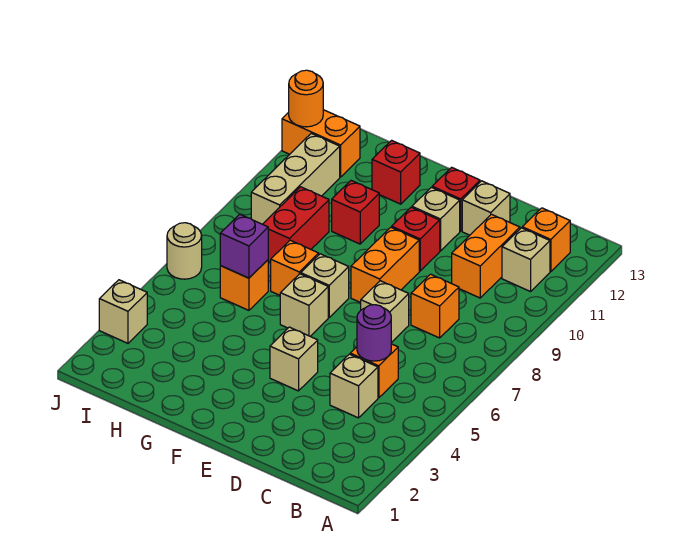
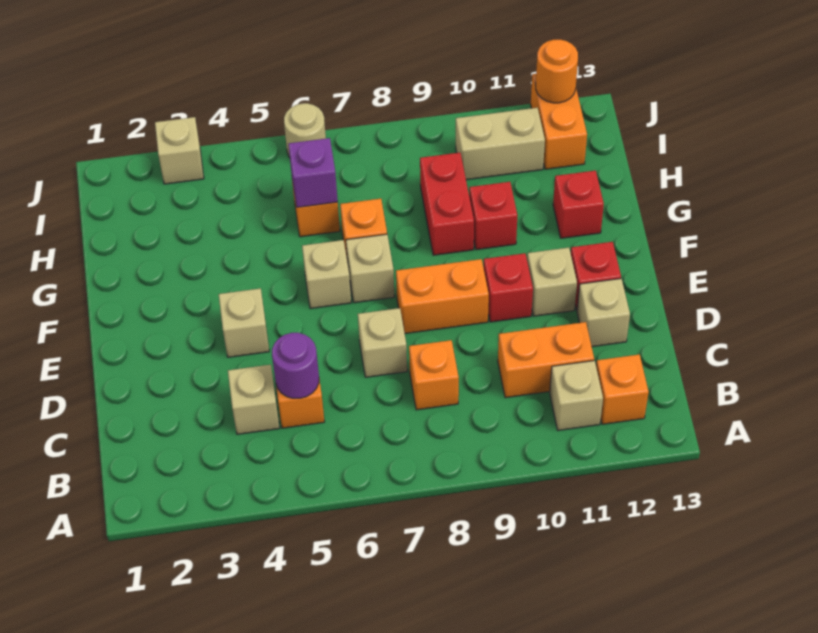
red 1x2 brick [263,187,329,262] -> red 1x2 brick turned to [420,153,474,255]
tan 1x3 brick [251,133,340,224] -> tan 1x2 brick [456,108,545,180]

